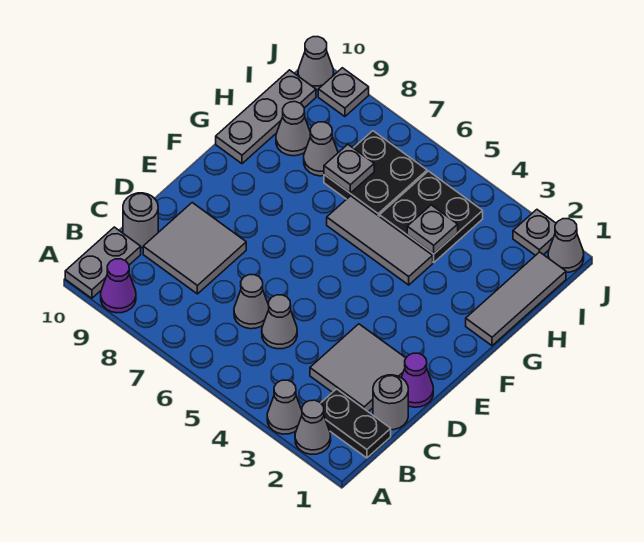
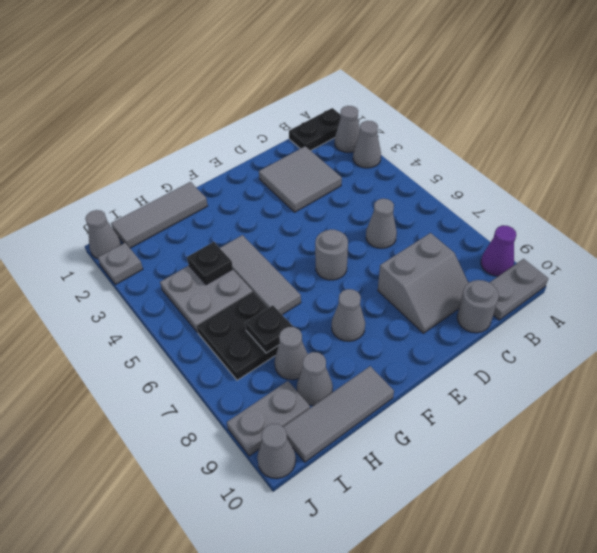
black 1x2 plate [321,389,391,458] -> black 1x2 plate turned to [289,108,341,151]
grey 1x1 round brick [373,375,408,430] -> grey 1x1 round brick moved to [315,229,348,280]
grey 1x1 cone [262,295,297,349] -> grey 1x1 cone moved to [332,289,365,341]
grey 2x2 tile [143,203,246,294] -> grey 2x2 slope [378,233,468,333]
purple 1x1 cone [401,353,433,407] -> none
grey 1x3 plate [216,70,316,164] -> grey 1x3 tile [283,366,394,462]
black 2x2 plate [380,171,483,262] -> grey 2x2 plate [160,266,253,332]
grey 1x1 plate [407,205,458,254] -> black 1x1 plate [187,242,233,285]
grey 1x1 plate [324,144,374,193] -> black 1x1 plate [245,305,293,353]
grey 1x1 plate [318,68,369,116] -> grey 1x2 plate [227,381,310,456]

